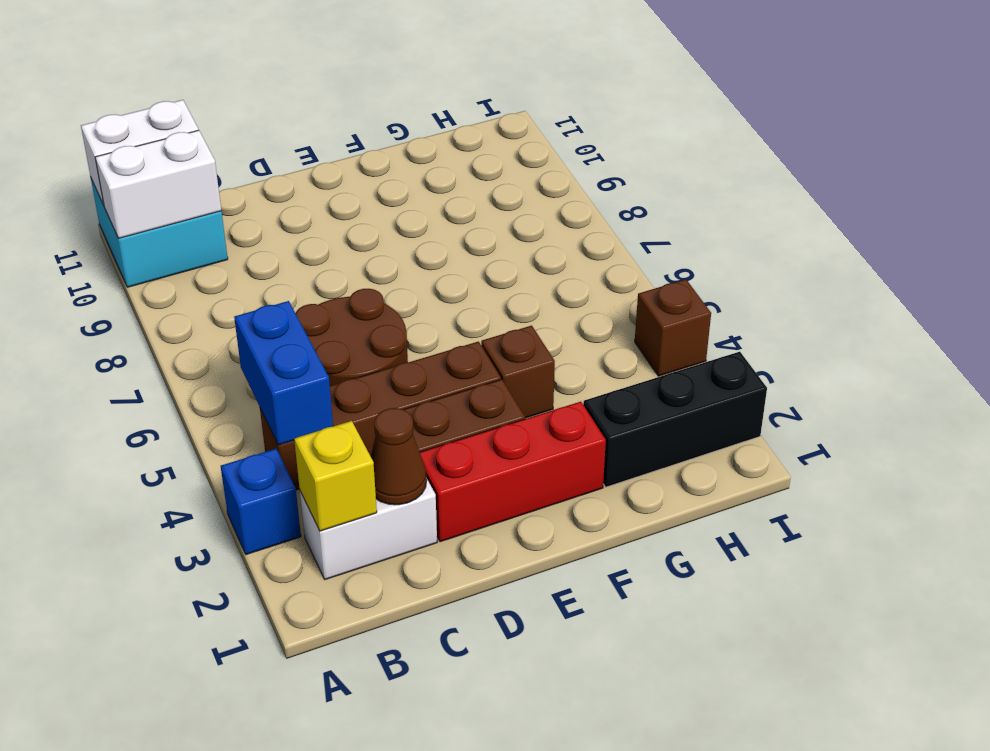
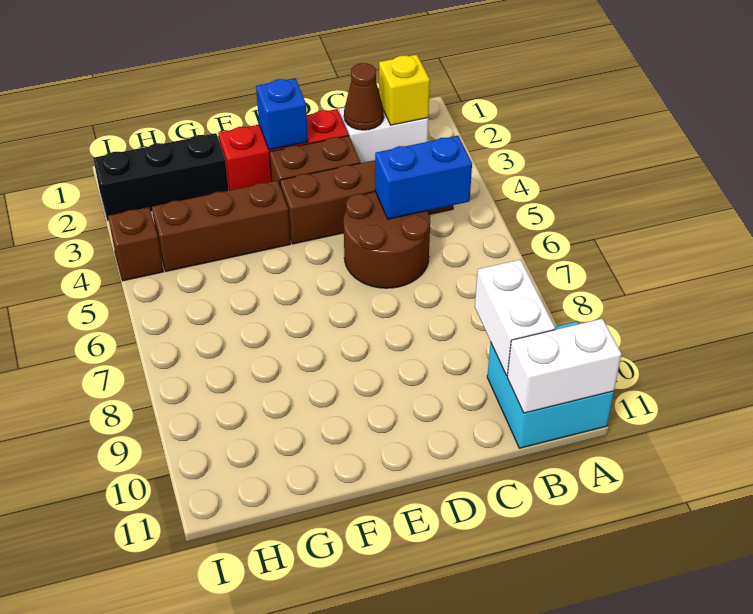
blue 1x1 brick [221,449,301,554] -> blue 1x1 brick moved to [256,78,308,150]
white 1x2 brick [95,130,221,238] -> white 1x2 brick turned to [475,260,555,376]
blue 1x2 brick [234,301,333,445] -> blue 1x2 brick turned to [375,136,472,219]
brown 1x1 brick [481,326,555,418] -> brown 1x3 brick [152,180,290,271]

